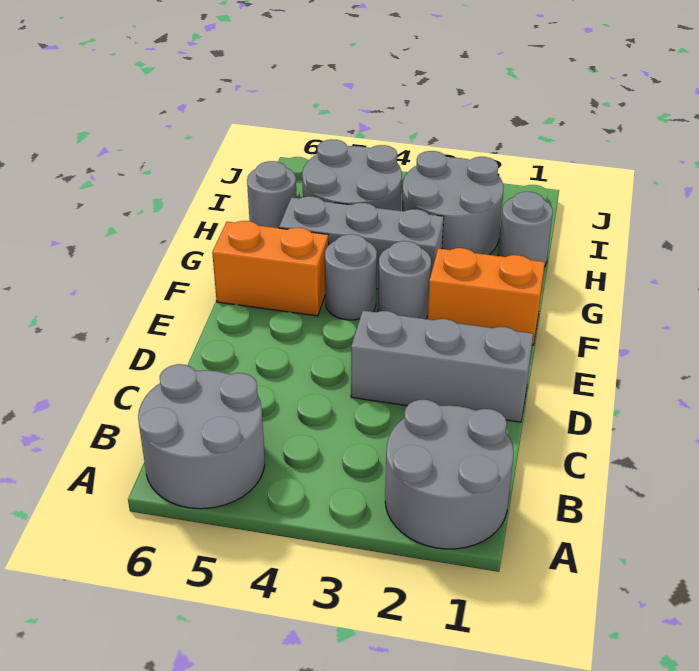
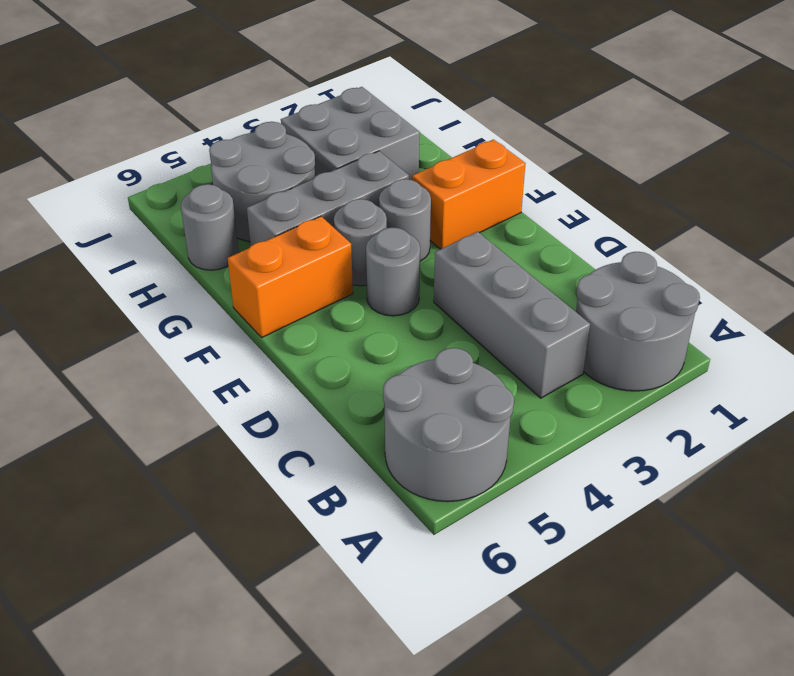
grey 1x3 brick [351,311,533,422] -> grey 1x3 brick turned to [434,232,590,398]
grey 1x1 round brick [498,192,553,267] -> grey 1x1 round brick moved to [366,228,420,316]
grey 2x2 round brick [402,151,504,255] -> grey 2x2 brick [281,87,420,180]

